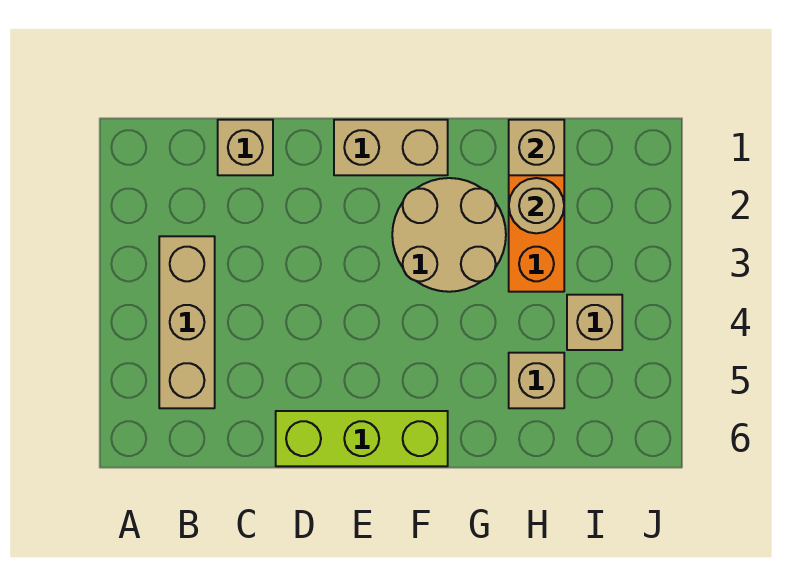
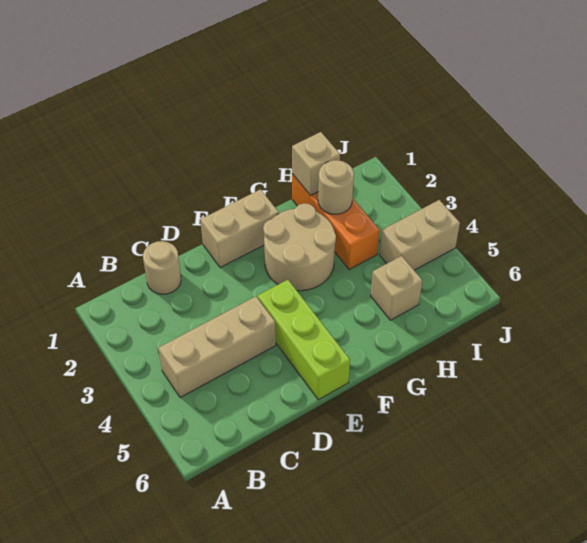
tan 1x3 brick [159,236,215,408] -> tan 1x3 brick turned to [158,297,276,398]
tan 1x1 brick [218,120,273,175] -> tan 1x1 round brick [143,241,181,294]
lime 1x3 brick [276,411,448,466] -> lime 1x3 brick turned to [258,280,350,400]
tan 1x1 brick [567,295,622,350] -> tan 1x2 brick [380,200,460,270]

